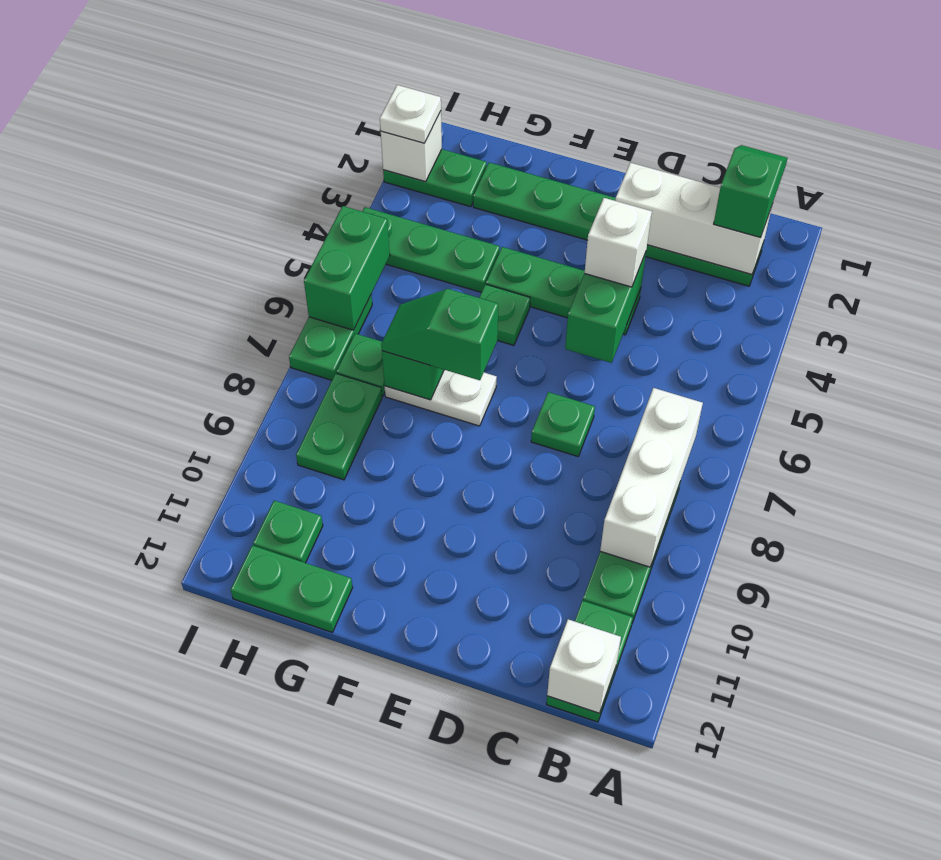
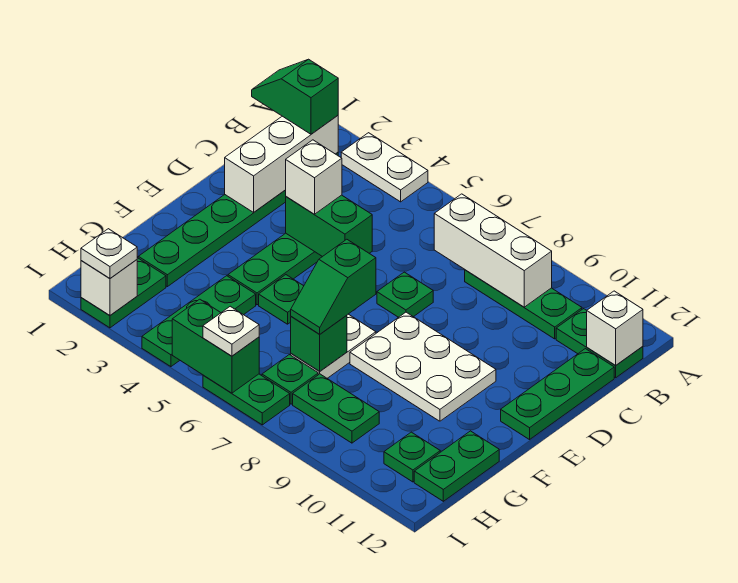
none -> white 1x2 plate [341,133,428,202]
none -> green 1x3 plate [501,349,614,440]
none -> white 2x3 plate [350,312,496,421]
none -> white 1x1 plate [203,306,259,356]

